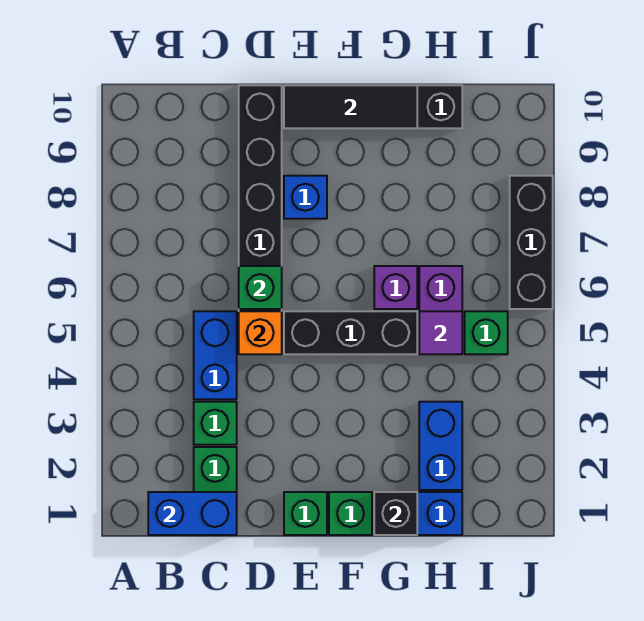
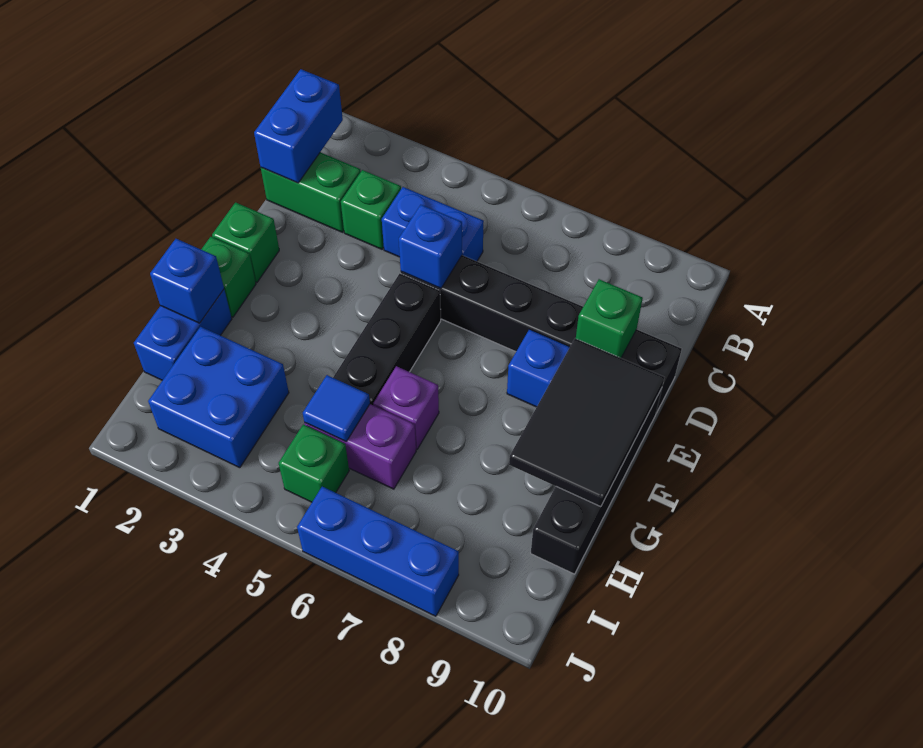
orange 1x1 brick [239,311,282,354] -> blue 1x1 brick [399,205,462,289]
green 1x1 brick [239,266,282,309] -> green 1x1 brick moved to [576,279,643,358]
black 1x3 tile [284,85,417,128] -> black 2x3 tile [509,338,664,507]
black 1x1 brick [374,492,417,535] -> blue 1x1 brick [150,239,224,323]
blue 1x2 brick [419,402,462,490] -> blue 2x2 brick [148,327,289,468]
purple 1x1 tile [419,311,462,354] -> blue 1x1 tile [303,375,370,441]
black 1x3 brick [510,176,553,309] -> blue 1x3 brick [297,487,459,616]

